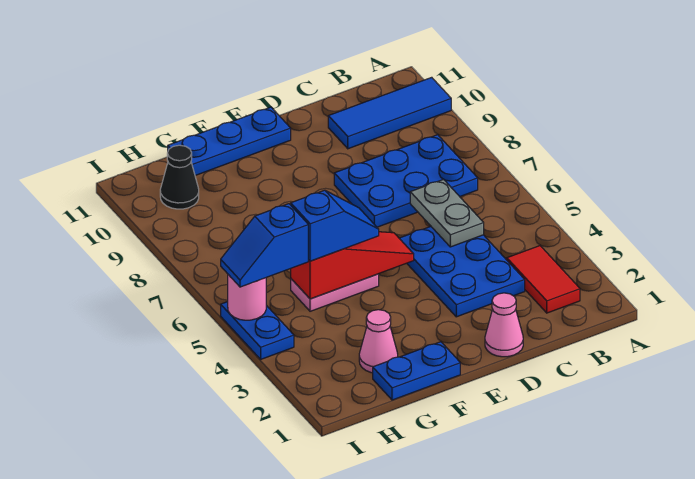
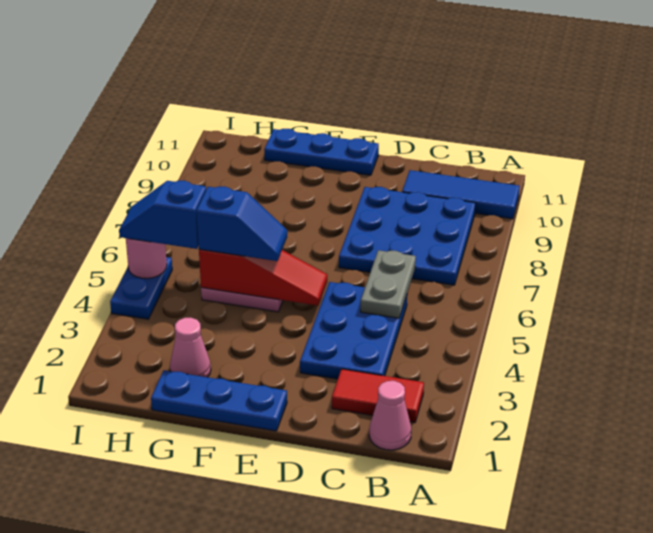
red 1x2 tile [507,246,580,313] -> red 1x2 tile turned to [332,369,424,422]
blue 2x3 plate [334,135,478,227] -> blue 3x3 plate [339,187,476,285]
pink 1x1 cone [485,293,523,357] -> pink 1x1 cone moved to [369,381,411,450]
blue 1x2 plate [373,342,460,400] -> blue 1x3 plate [151,370,287,431]
black 1x1 cone [160,145,199,209] -> none

